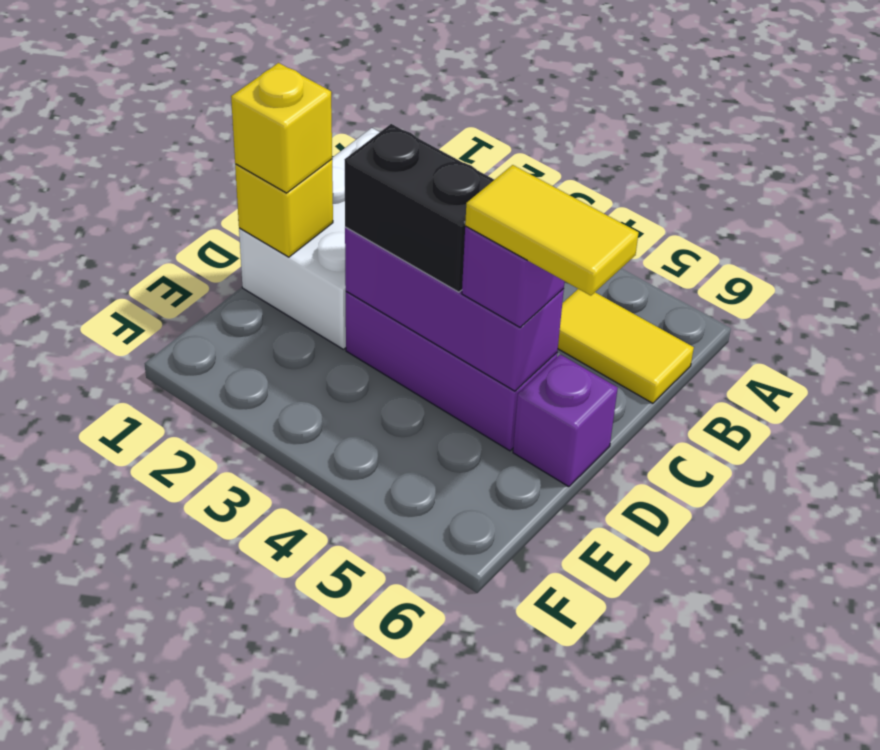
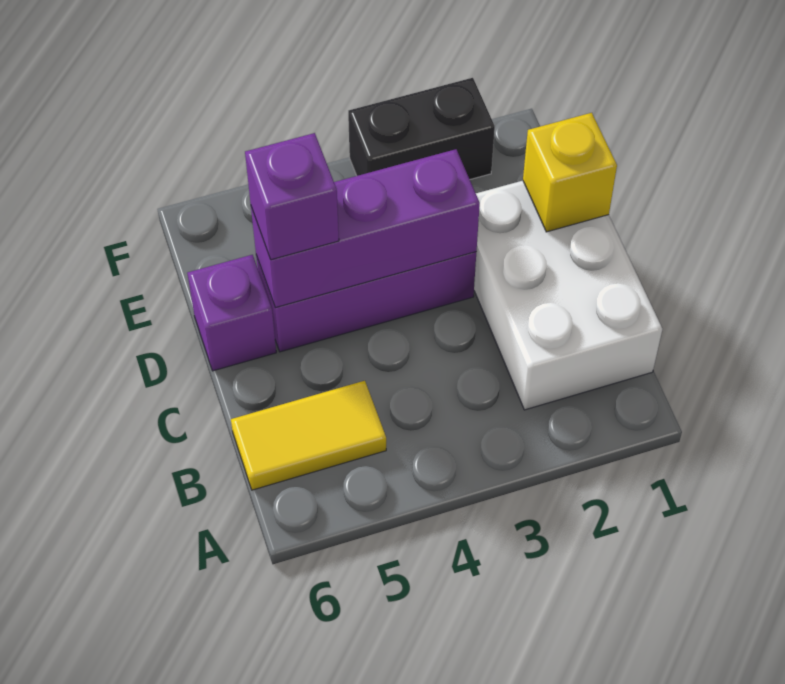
yellow 1x1 brick [231,63,332,193] -> none
black 1x2 brick [344,124,494,292] -> black 1x2 brick moved to [348,78,495,179]
yellow 1x2 tile [465,165,639,296] -> none

